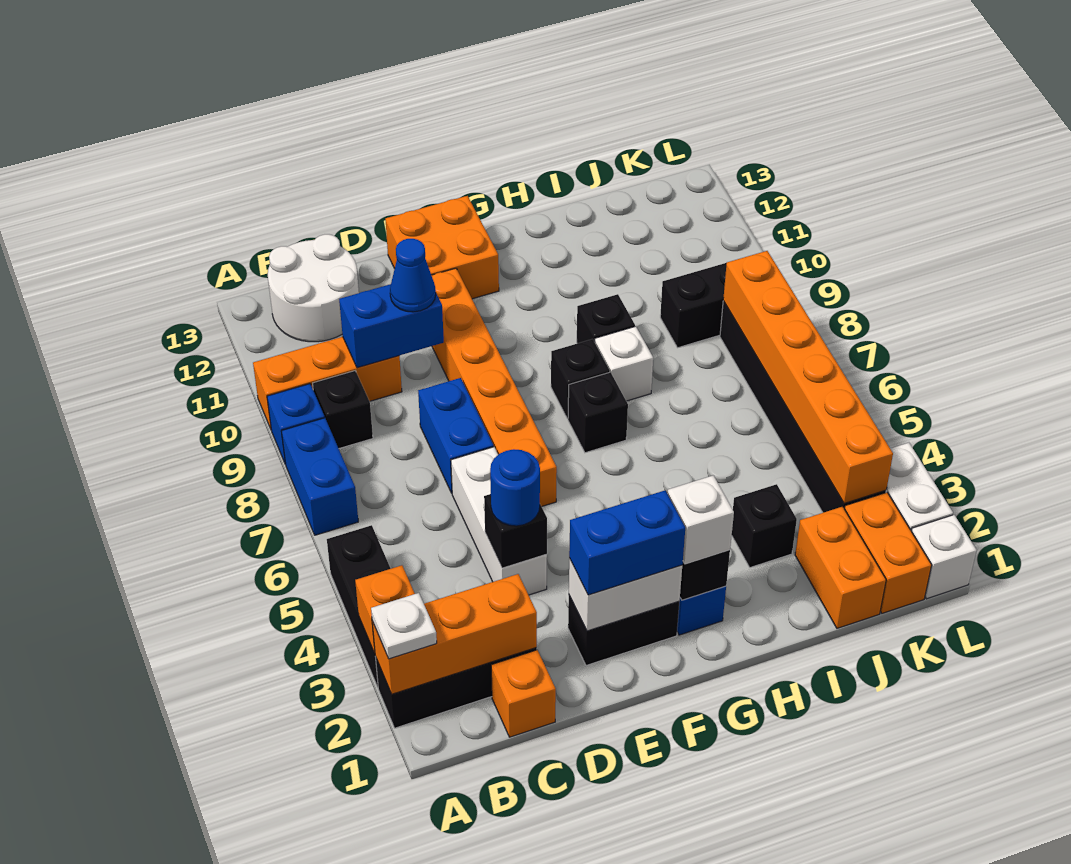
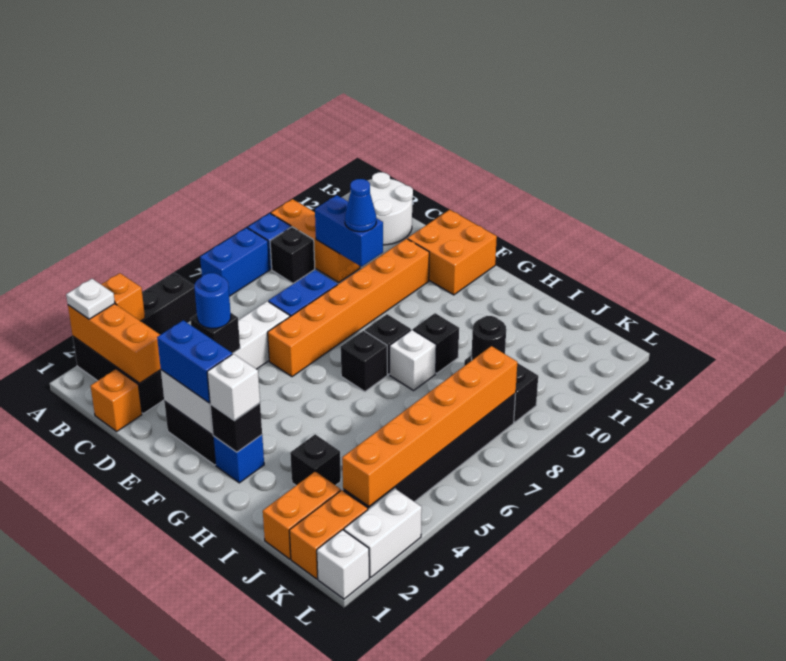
none -> black 1x1 round brick [471,316,506,360]

